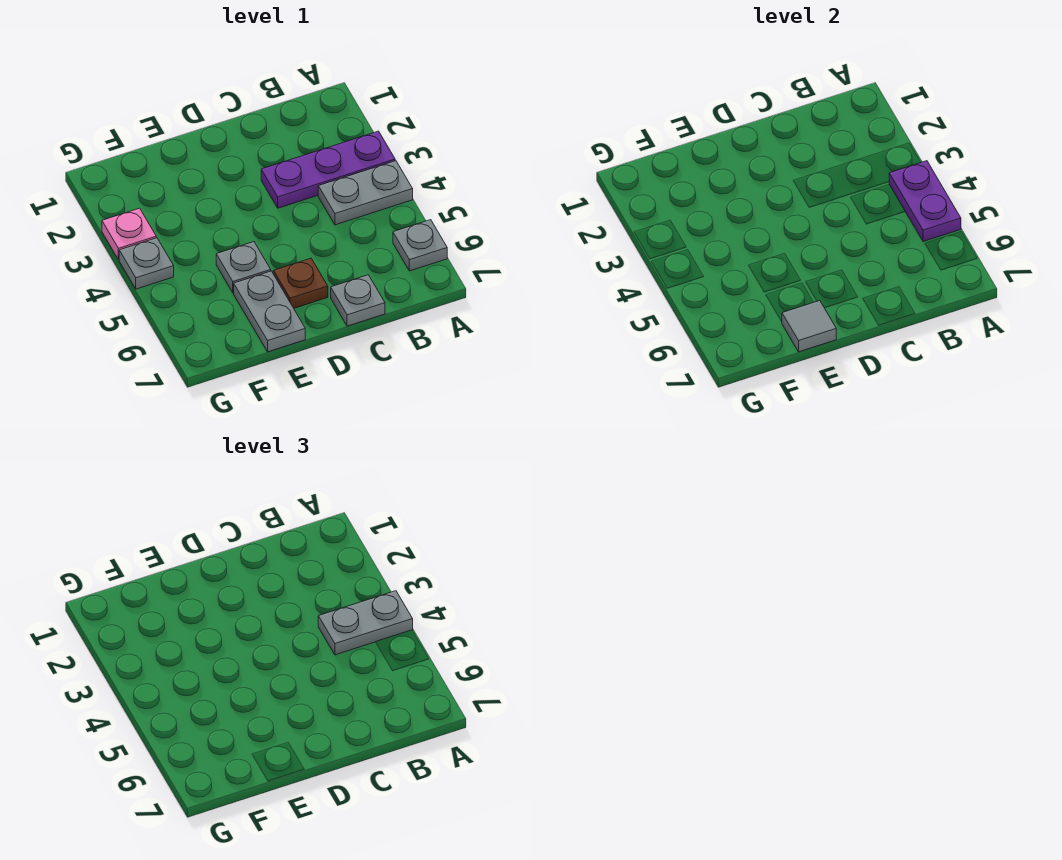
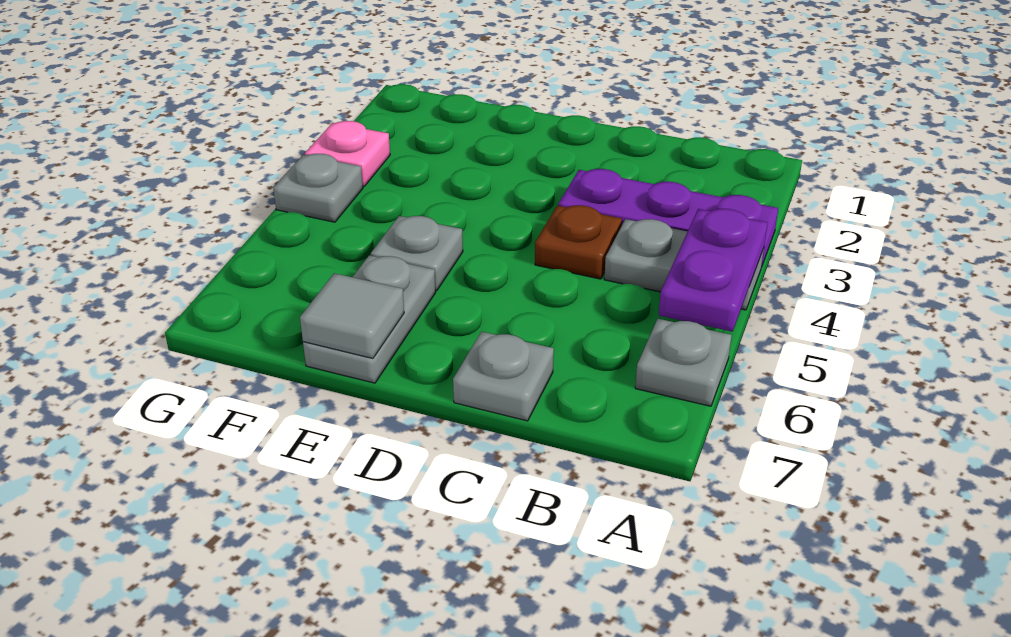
grey 1x2 plate [318,591,413,655] -> none
brown 1x1 plate [273,258,328,308] -> brown 1x1 plate moved to [535,205,622,279]

